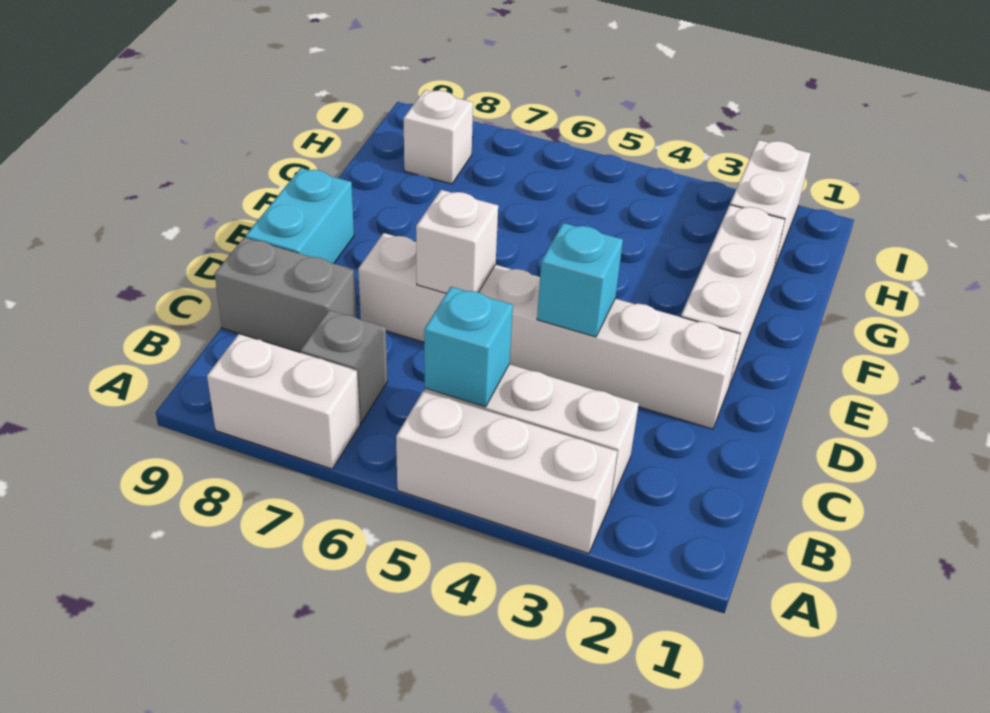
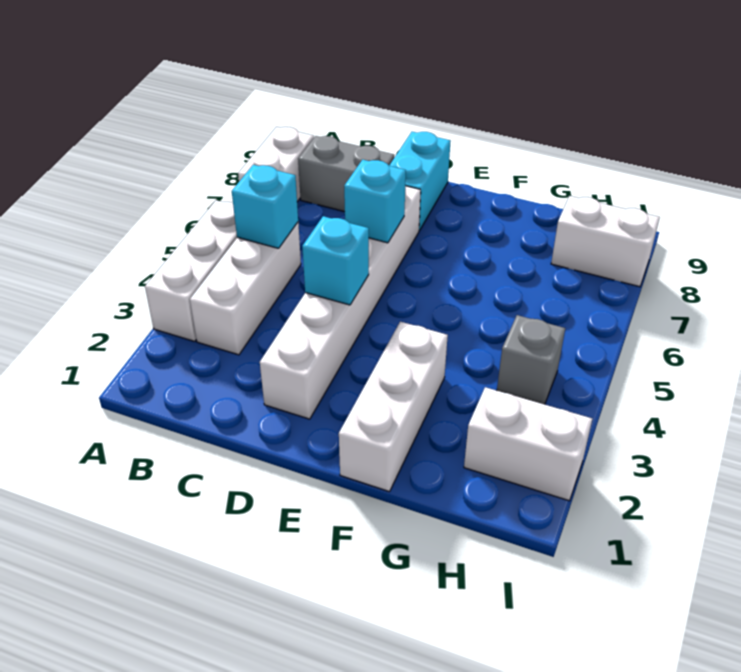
grey 1x1 brick [300,310,387,423] -> grey 1x1 brick moved to [497,315,565,404]
grey 1x2 brick [215,238,356,353] -> grey 1x2 brick turned to [298,136,394,212]
white 1x1 brick [416,190,498,293] -> cyan 1x1 brick [344,160,406,243]
cyan 1x2 brick [245,168,354,263] -> cyan 1x2 brick turned to [389,132,451,231]
white 1x3 brick [681,205,785,386] -> white 1x3 brick turned to [339,322,448,492]
white 1x1 brick [404,90,473,184] -> white 1x2 brick [551,196,660,287]

